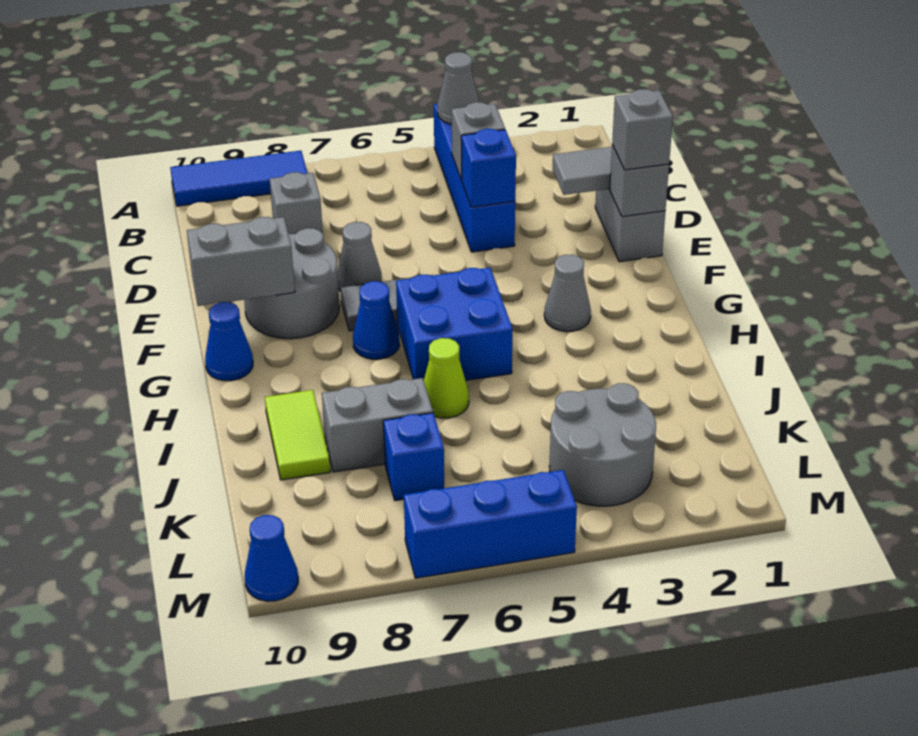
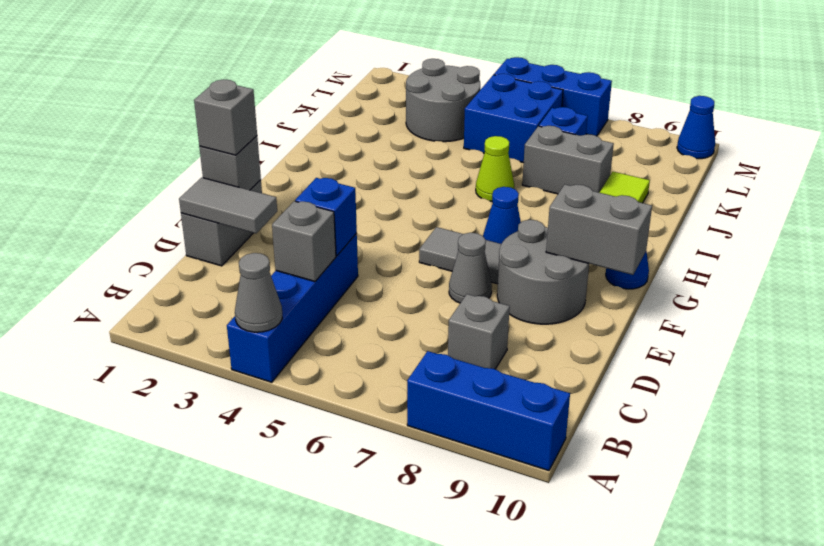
blue 1x3 tile [170,151,308,206] -> blue 1x3 brick [407,351,570,471]
grey 1x1 cone [544,255,591,332] -> none
blue 2x2 brick [396,268,513,380] -> blue 2x2 brick moved to [464,74,563,163]

